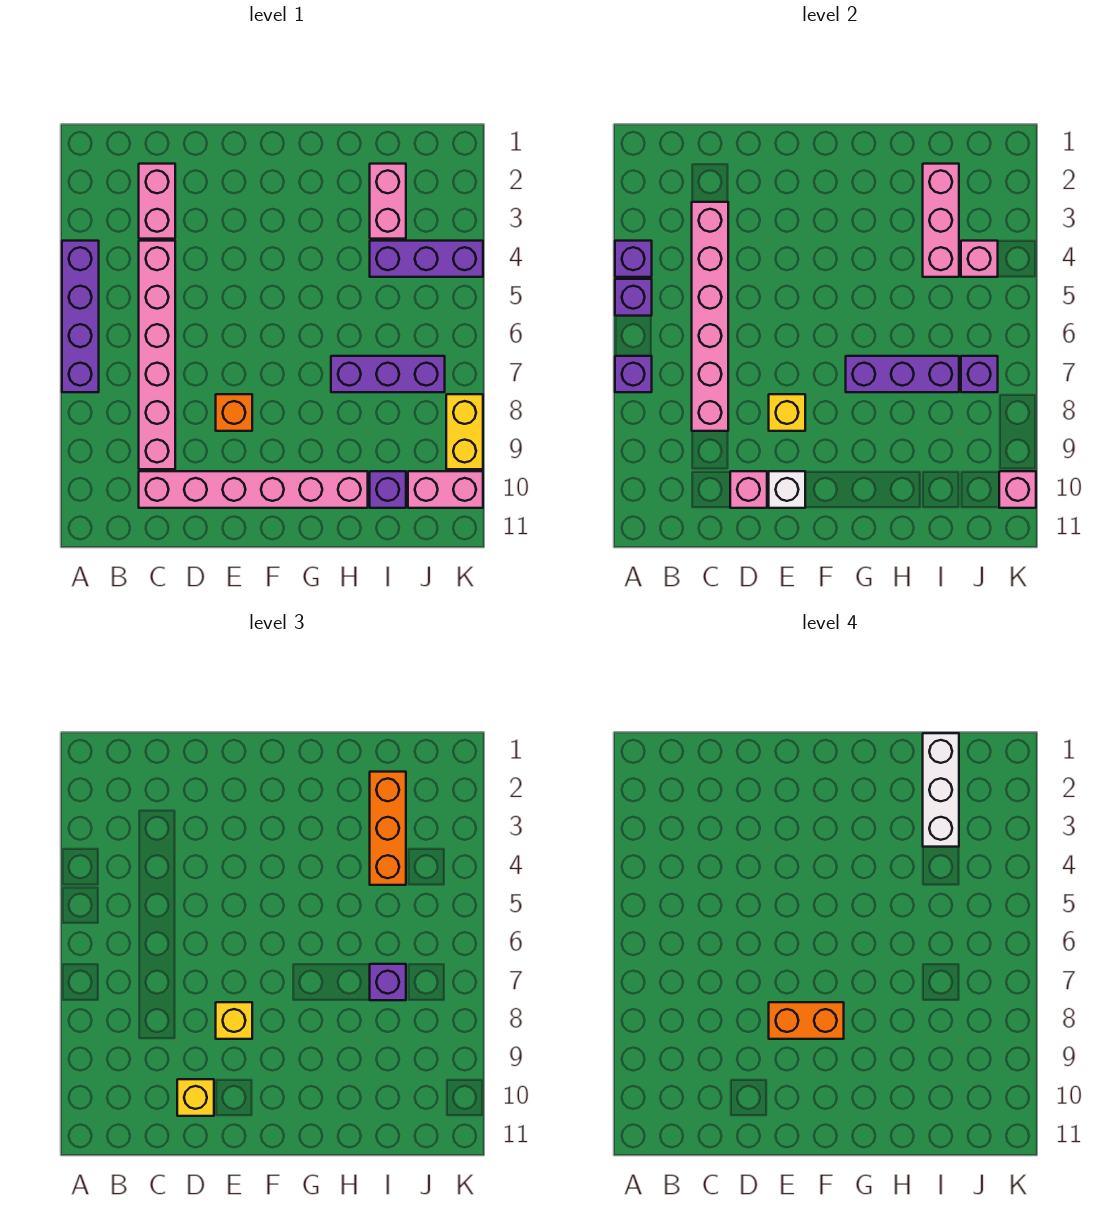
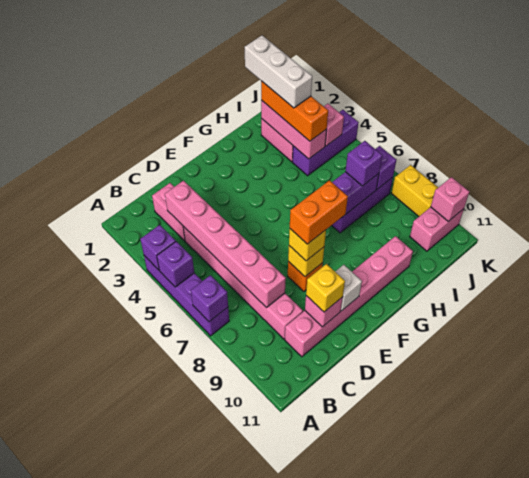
purple 1x1 brick [370,471,406,508] -> none

